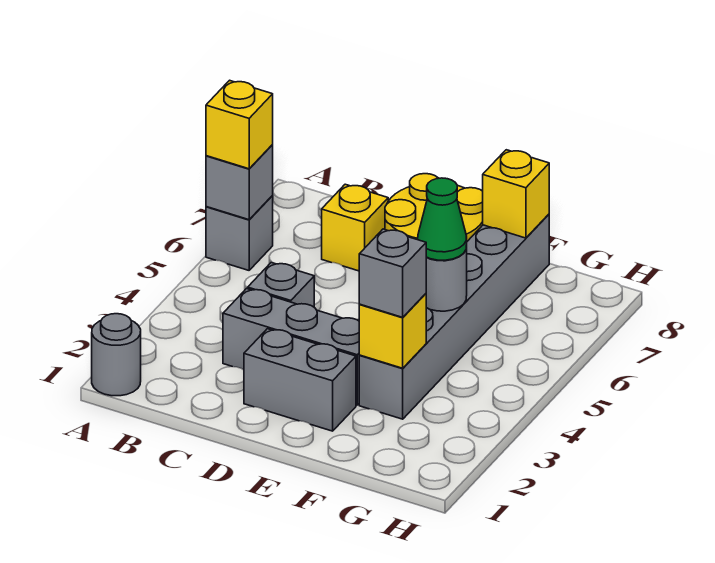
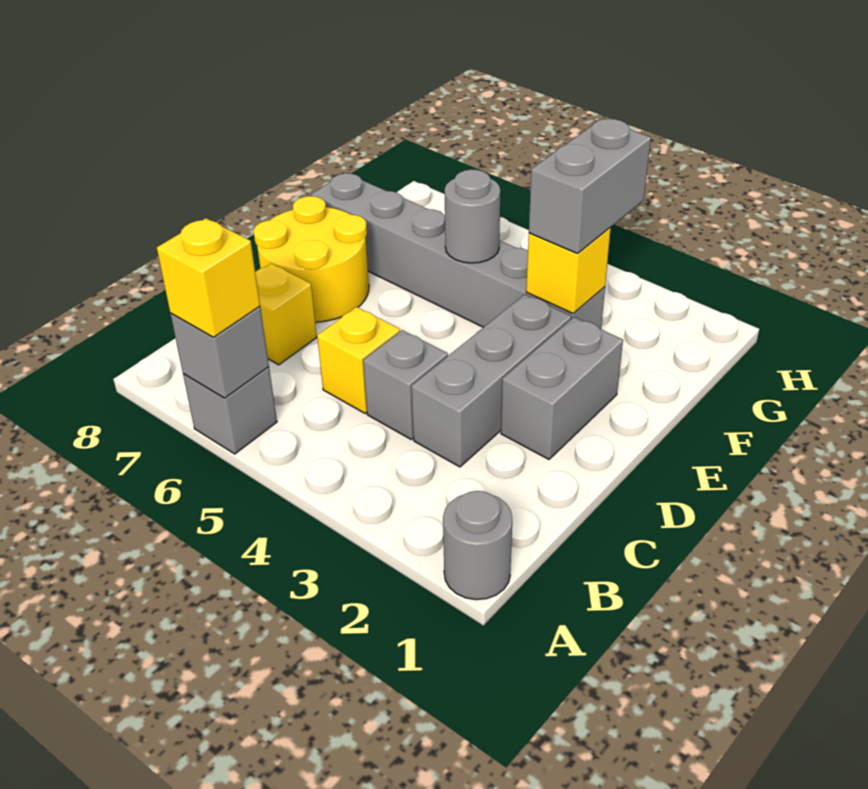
grey 1x1 brick [359,229,426,317] -> grey 1x2 brick [529,119,651,254]
green 1x1 cone [418,178,467,260] -> none
yellow 1x1 brick [483,150,549,238] -> yellow 1x1 brick moved to [317,307,400,413]

